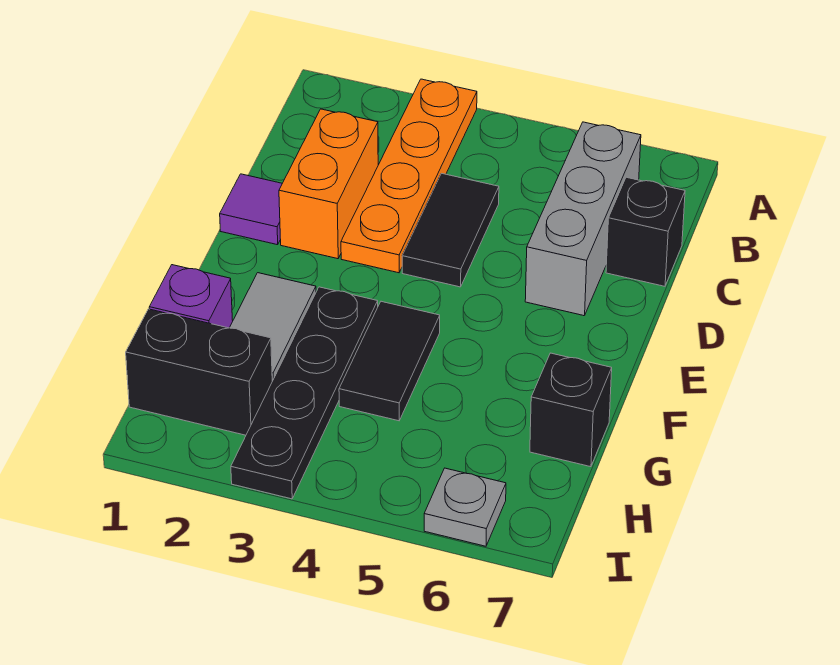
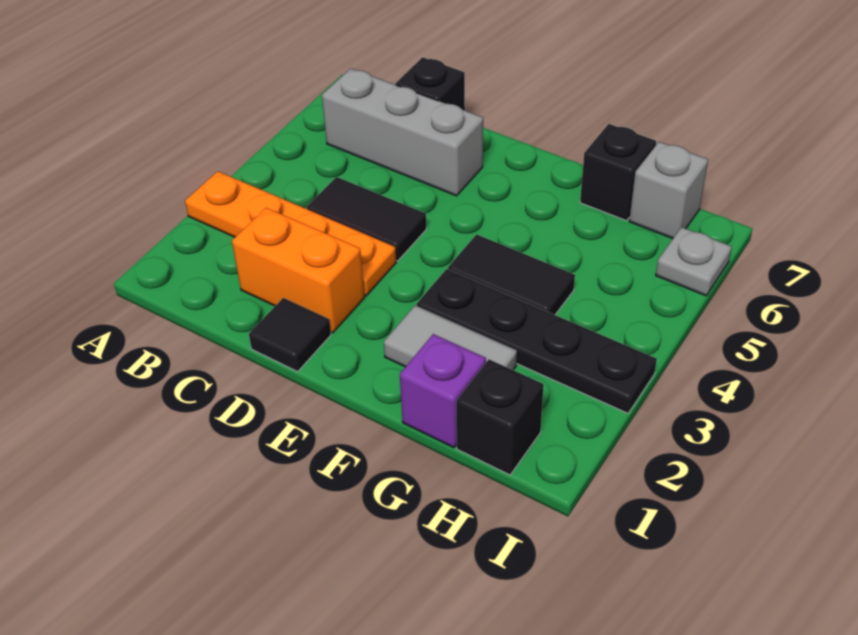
purple 1x1 tile [220,174,282,245] -> black 1x1 tile [249,298,331,372]
black 1x2 brick [126,309,272,435] -> black 1x1 brick [456,359,544,475]
none -> grey 1x1 brick [629,142,708,238]

